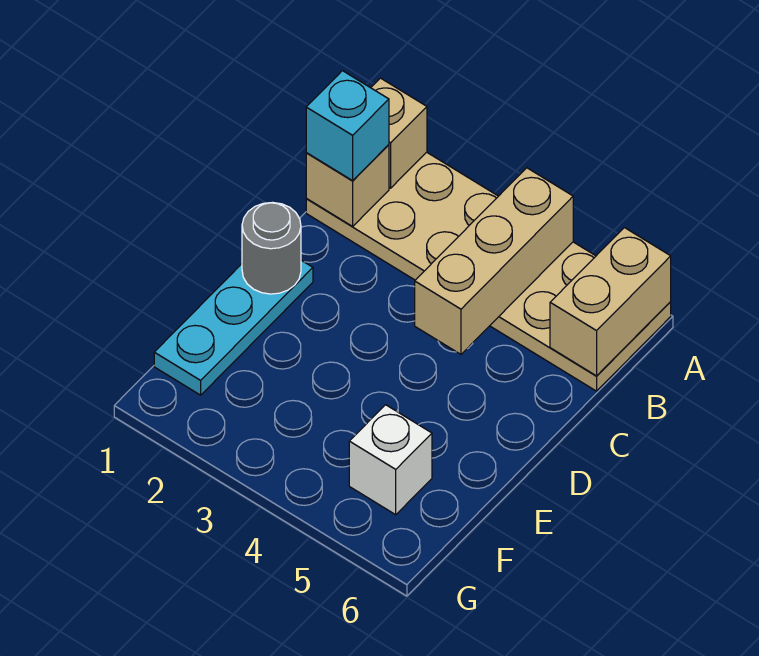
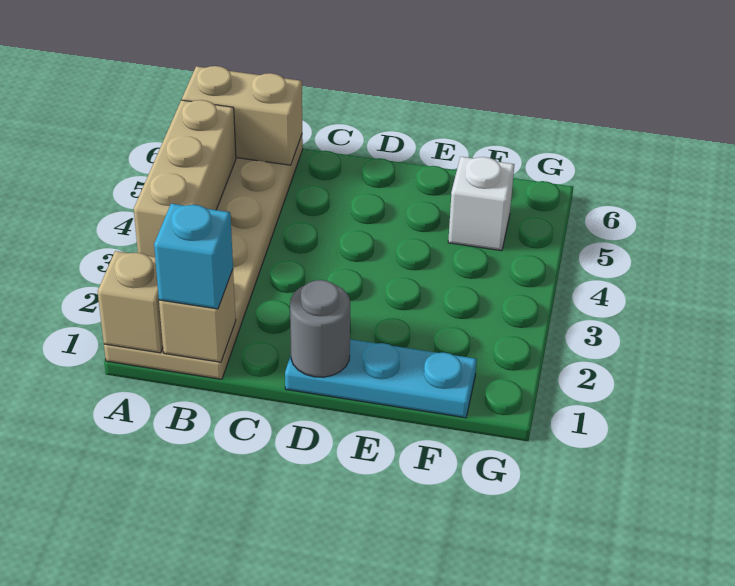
tan 1x3 brick [415,168,573,354] -> tan 1x3 brick turned to [134,100,236,257]

